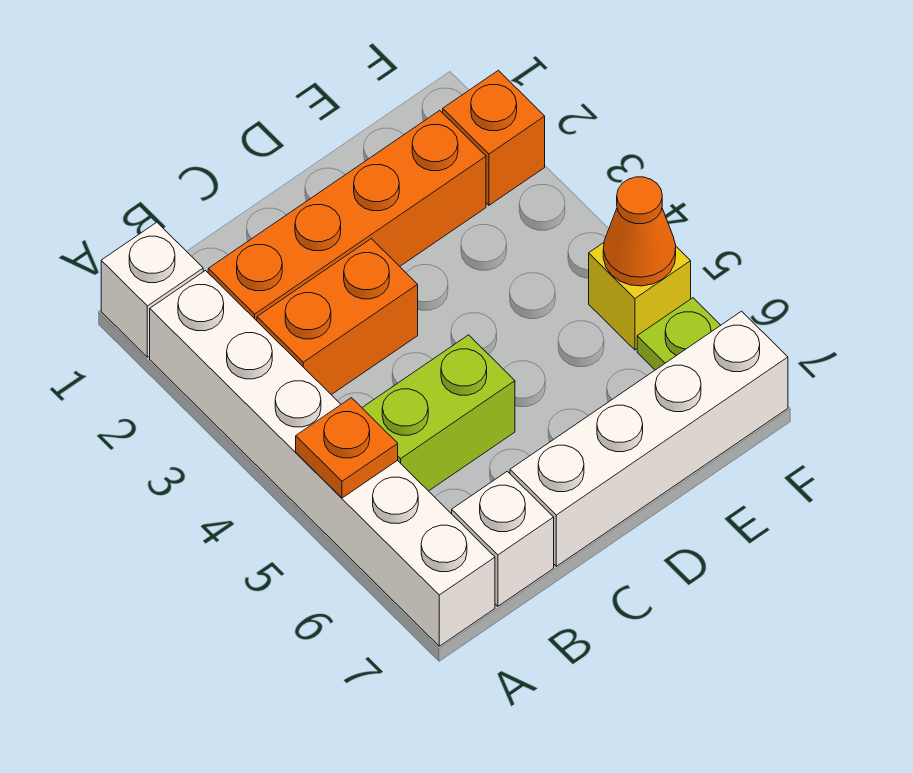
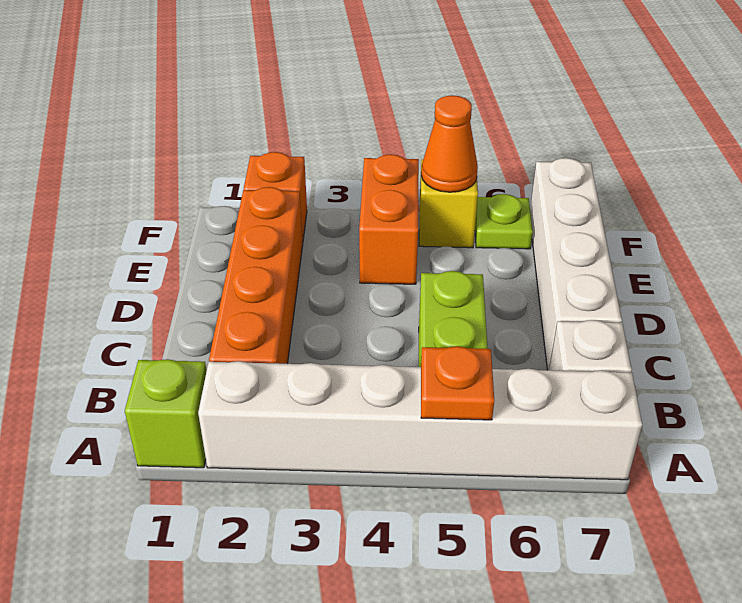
white 1x1 brick [101,222,203,357] -> lime 1x1 brick [125,359,207,468]
orange 1x2 brick [257,239,418,395] -> orange 1x2 brick moved to [359,154,419,284]

